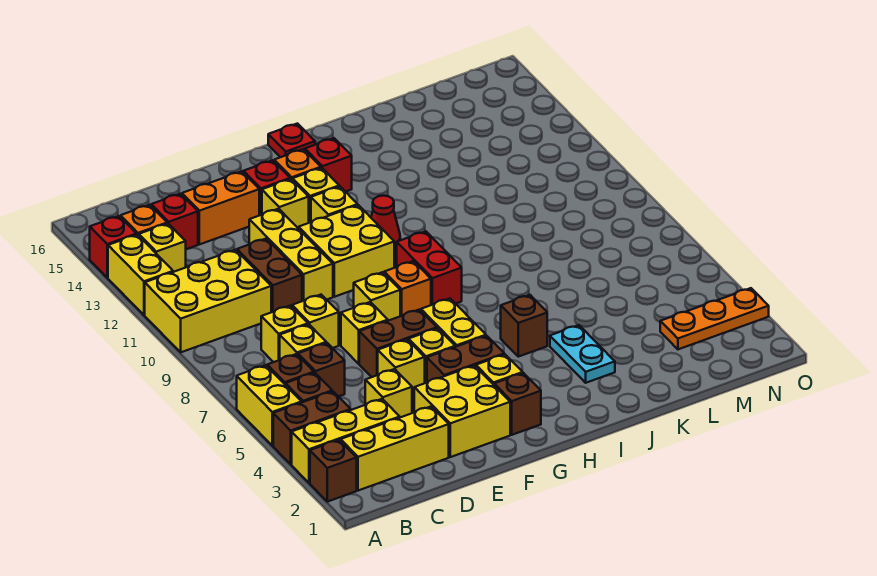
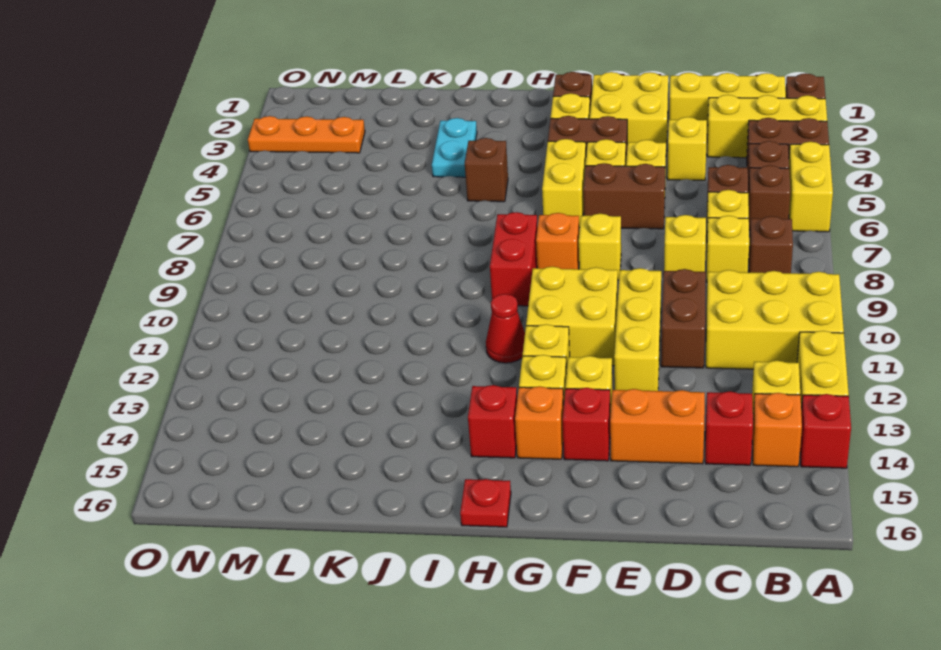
none -> brown 1x1 brick [749,216,793,273]
yellow 1x1 brick [341,302,388,364] -> none

